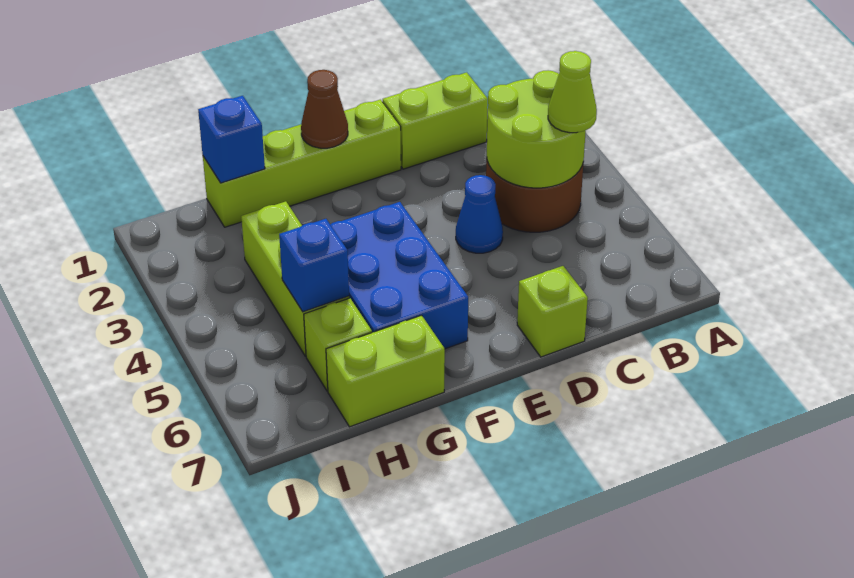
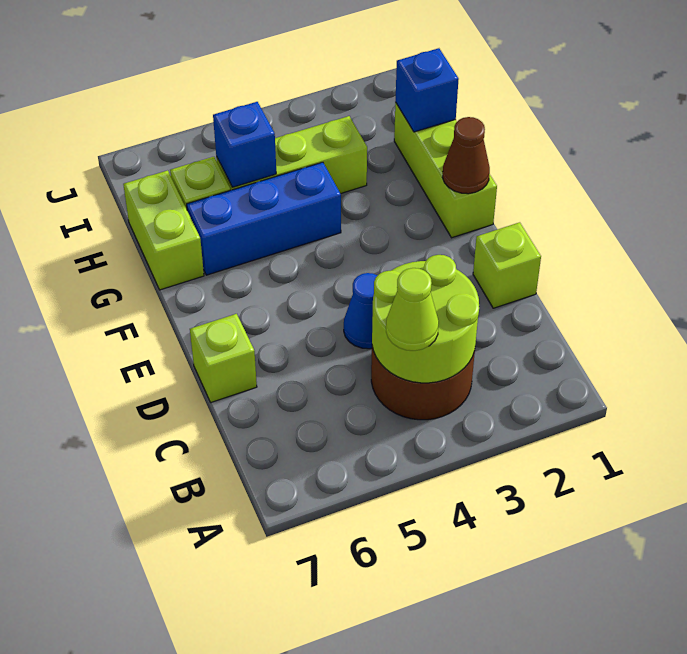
lime 1x2 brick [383,72,488,169] -> lime 1x1 brick [473,222,541,308]
lime 1x4 brick [203,100,401,227] -> lime 1x3 brick [394,102,497,238]
blue 2x3 brick [330,202,468,349] -> blue 1x3 brick [187,162,341,275]

